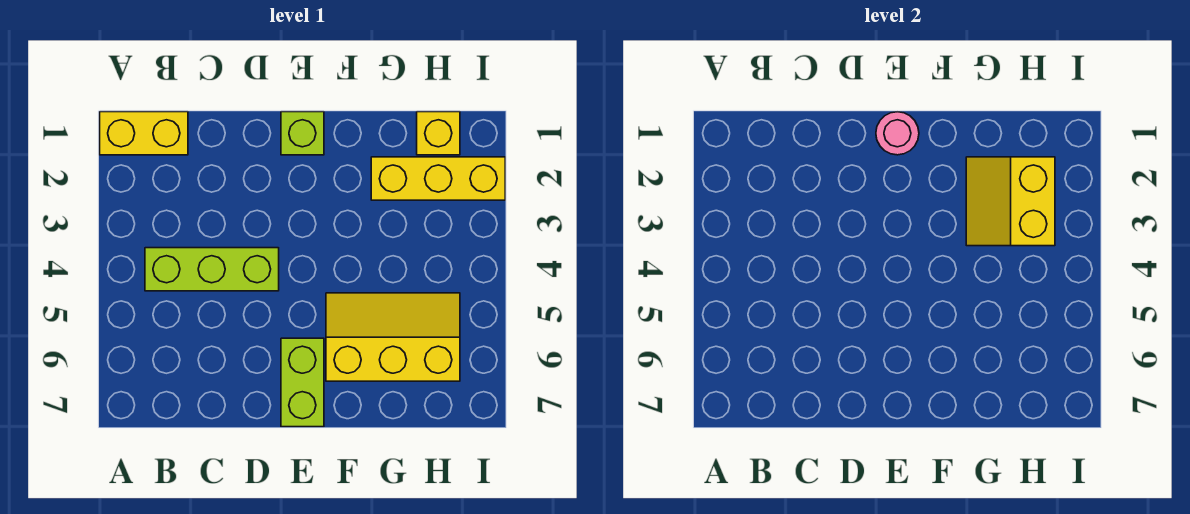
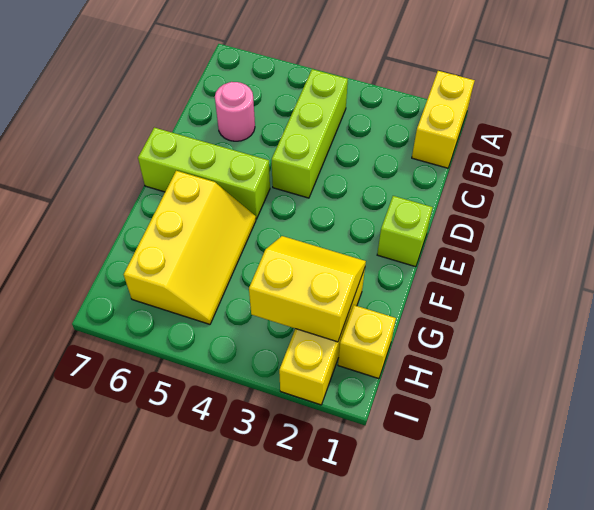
pink 1x1 round brick [876,112,919,155] -> pink 1x1 round brick moved to [215,82,255,141]
lime 1x2 brick [281,338,324,427] -> lime 1x3 brick [138,128,270,219]

